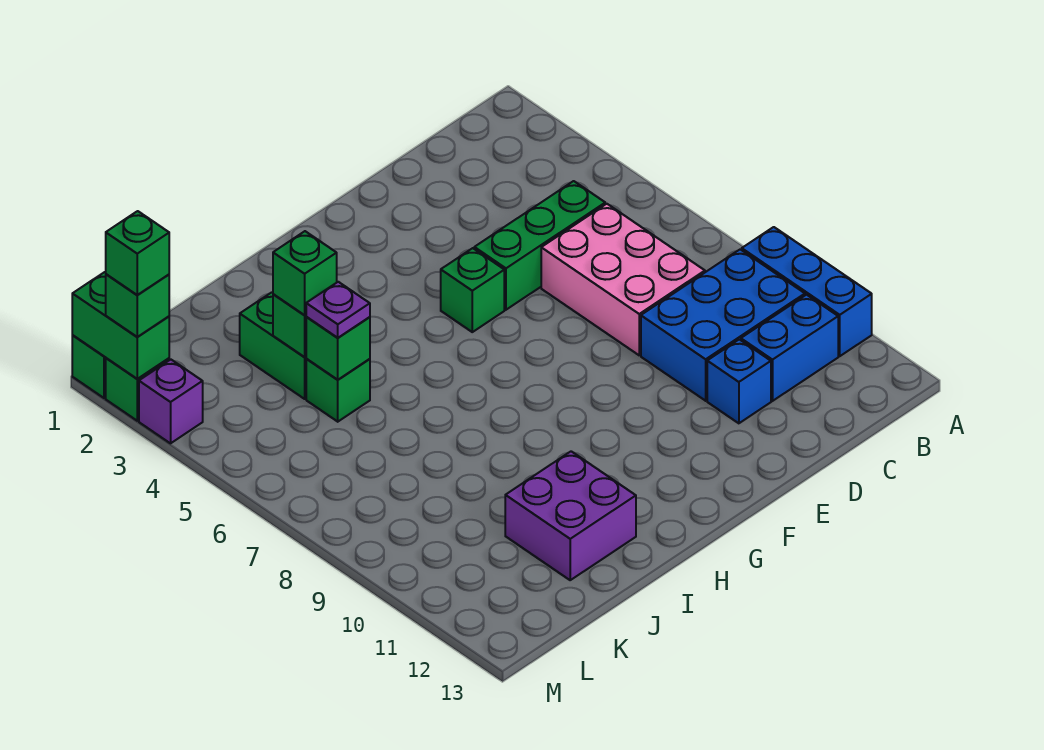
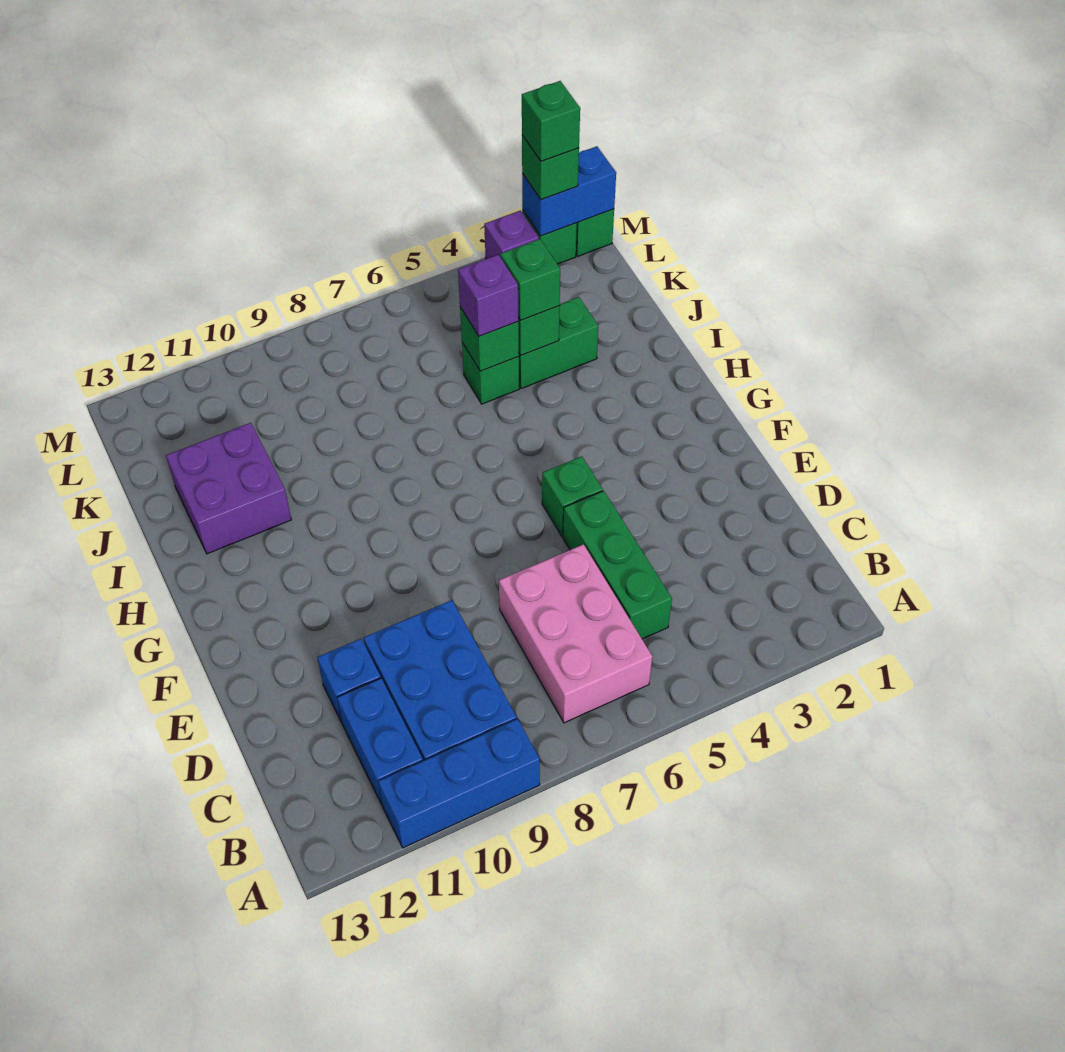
pink 2x3 brick [541,204,705,355] -> pink 2x3 brick turned to [499,544,652,723]
purple 1x1 plate [306,282,370,338] -> purple 1x1 brick [458,255,518,336]
green 1x2 brick [72,272,169,379] -> blue 1x2 brick [522,146,616,236]

